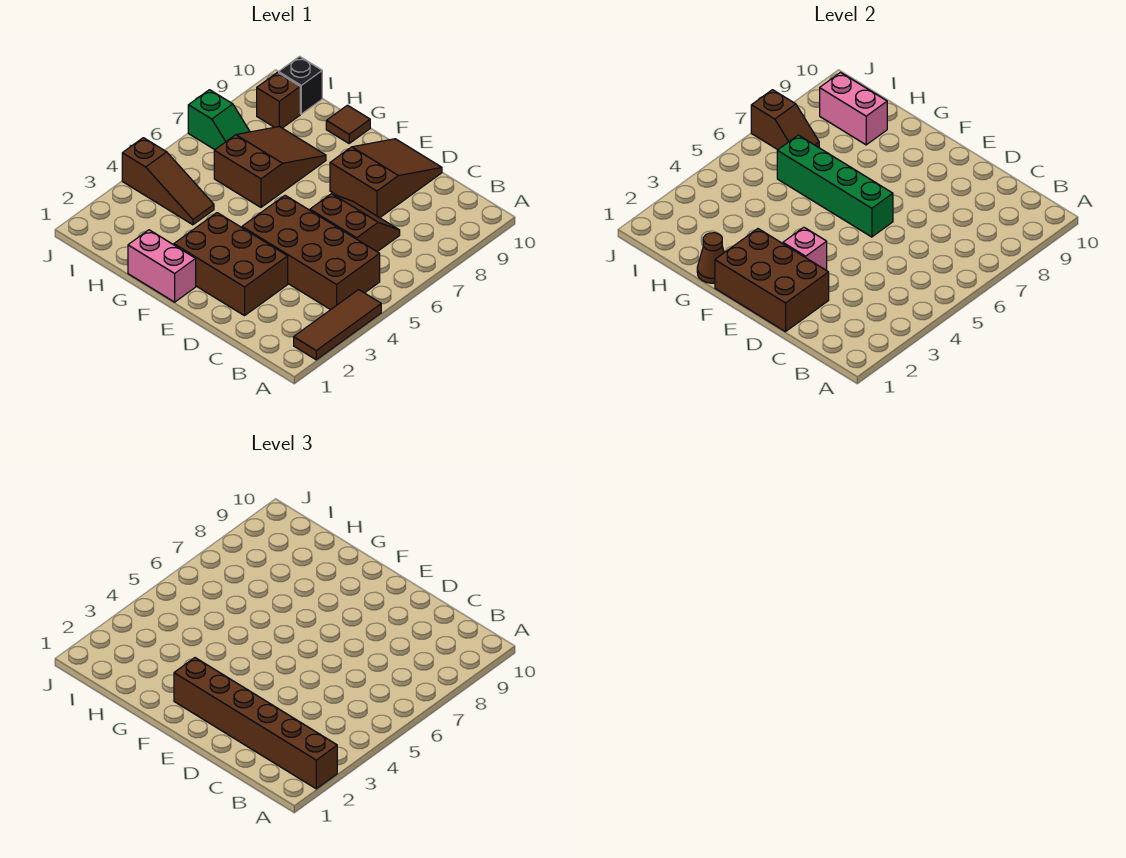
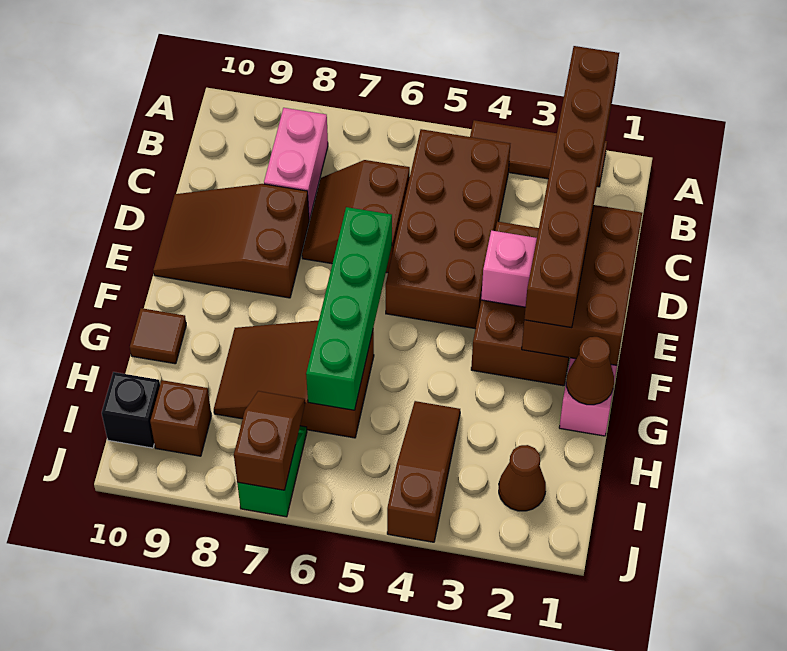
pink 1x2 brick [820,73,887,145] -> pink 1x2 brick moved to [264,108,328,219]
none -> brown 1x1 cone [499,445,546,511]

